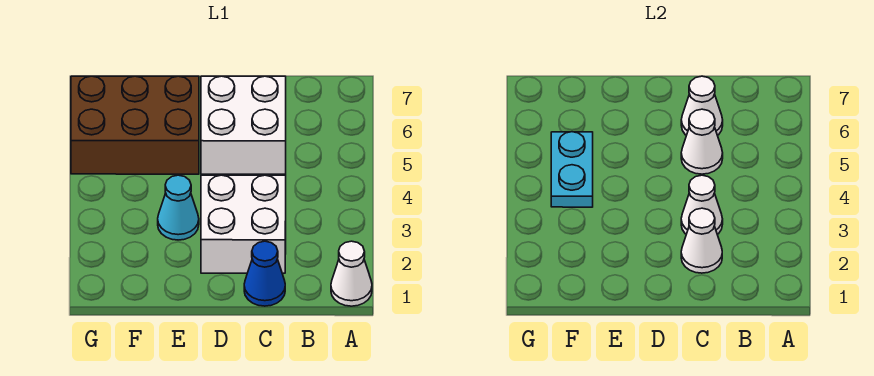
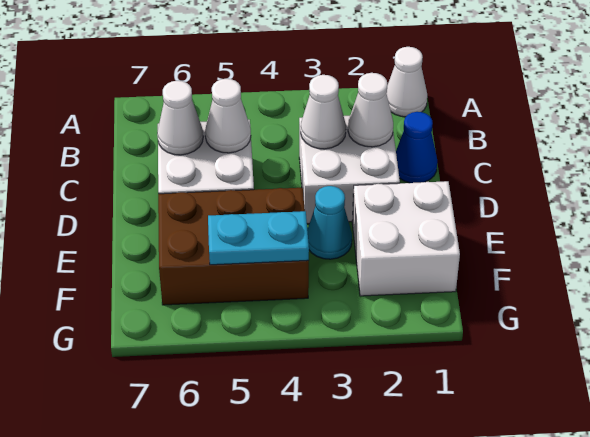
none -> white 2x2 brick [352,181,460,296]
brown 2x3 brick [71,76,199,174] -> brown 2x3 brick turned to [158,188,309,305]

